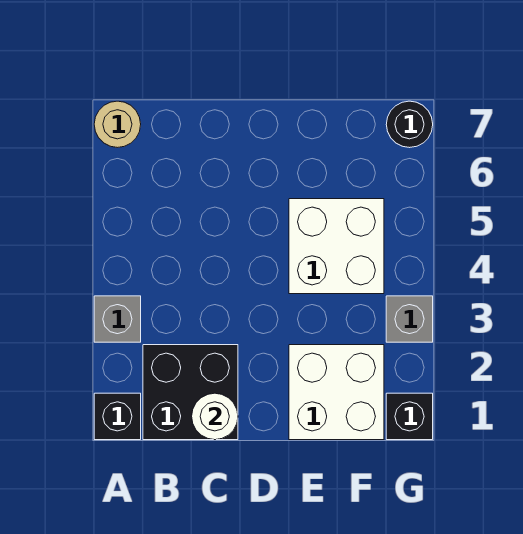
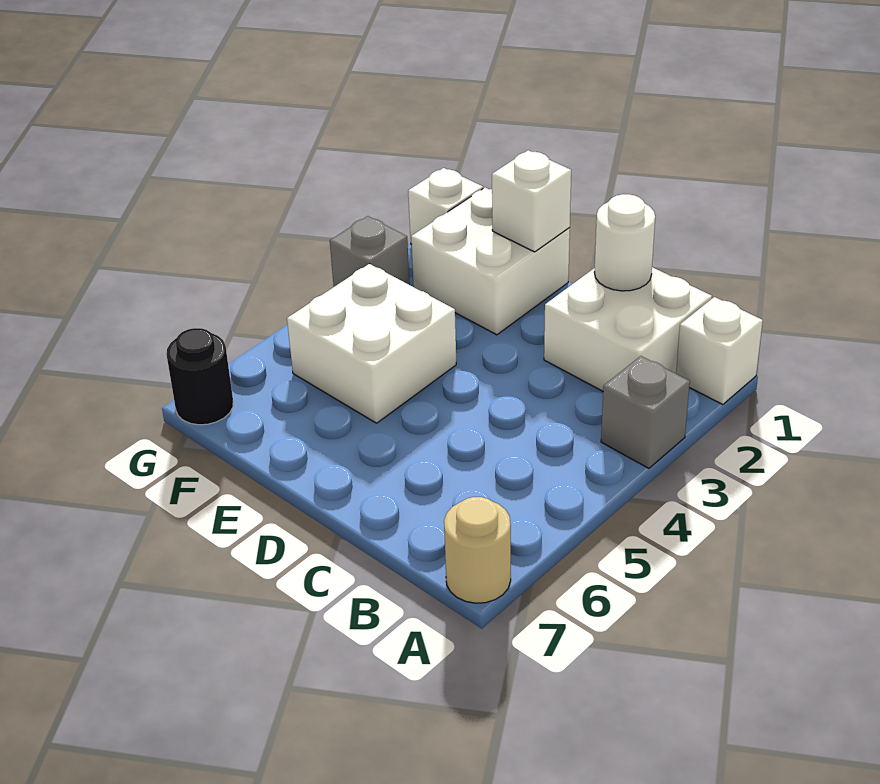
black 1x1 brick [94,393,141,440] -> white 1x1 brick [676,297,763,405]
black 2x2 brick [143,345,238,440] -> white 2x2 brick [544,267,712,391]
none -> white 1x1 brick [492,150,571,252]
black 1x1 brick [386,393,433,440] -> white 1x1 brick [408,168,483,244]

